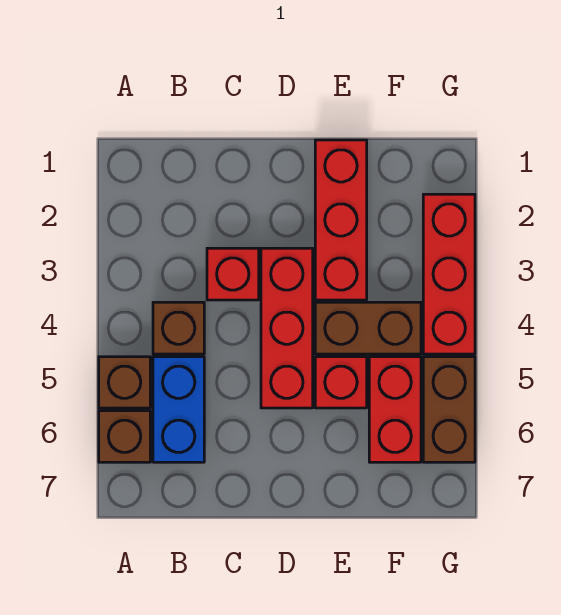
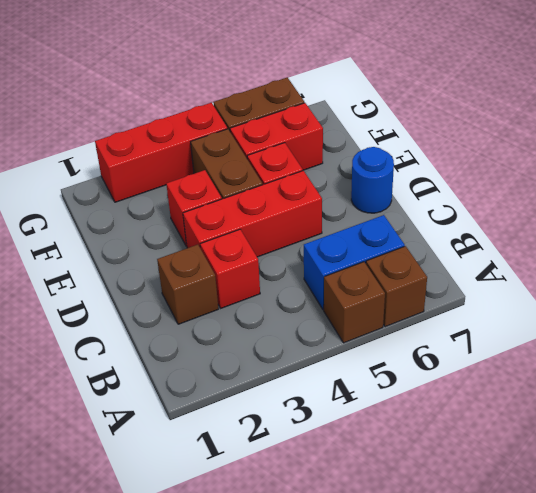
brown 1x1 brick [153,302,204,354] -> brown 1x1 brick moved to [157,245,218,324]
none -> blue 1x1 round brick [351,147,394,213]
red 1x3 brick [315,140,367,300] -> red 1x1 brick [166,170,222,246]

